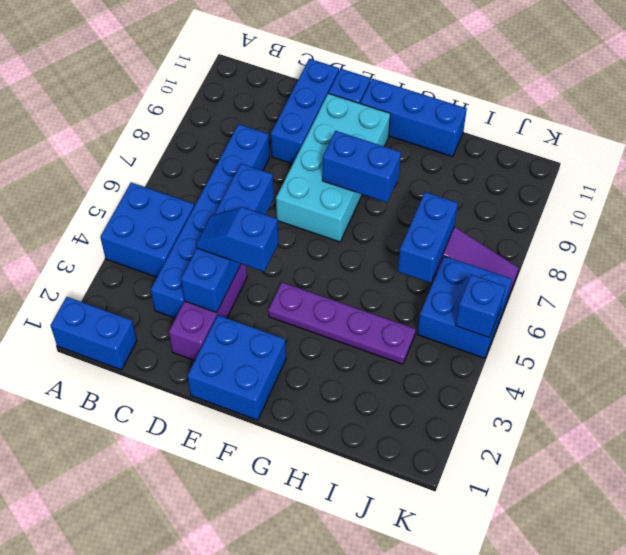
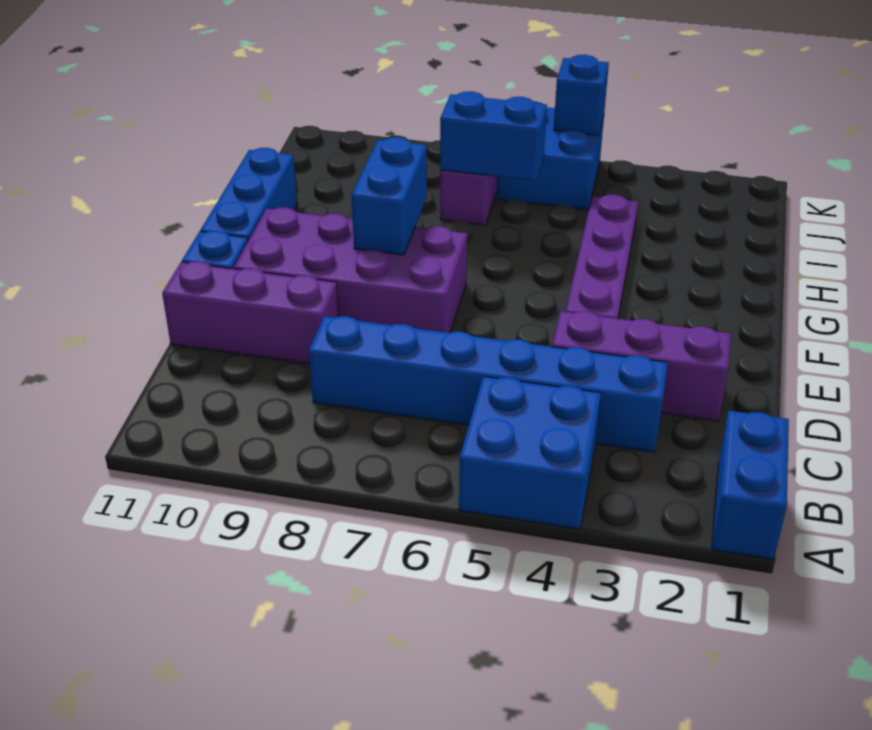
blue 1x4 brick [181,164,274,312] -> none
blue 1x2 slope [196,207,278,272] -> none
blue 1x3 brick [271,59,339,164] -> purple 1x3 brick [162,261,339,364]
blue 2x2 brick [188,315,286,420] -> none
cyan 2x4 brick [276,93,390,242] -> purple 2x4 brick [234,207,467,333]

